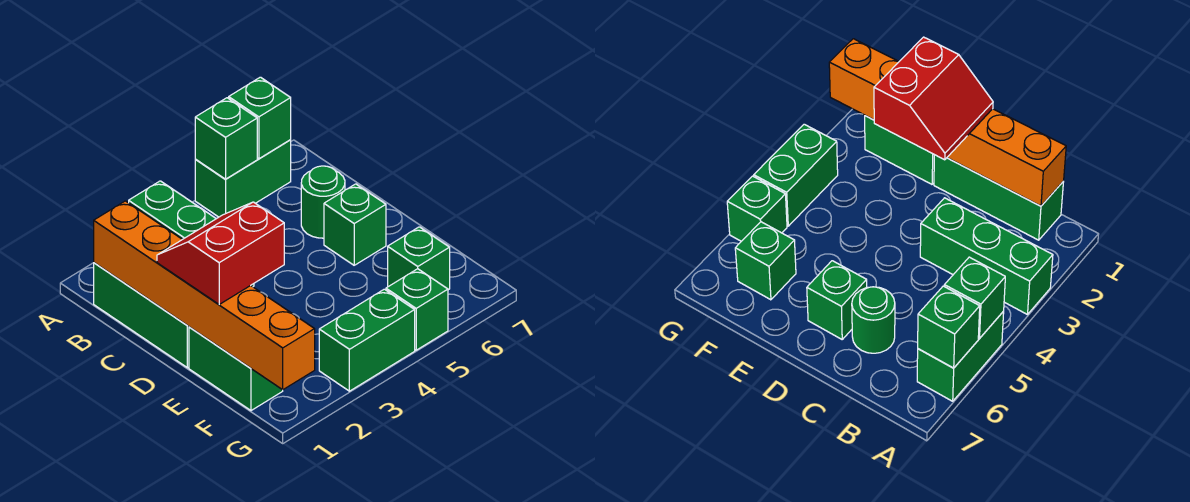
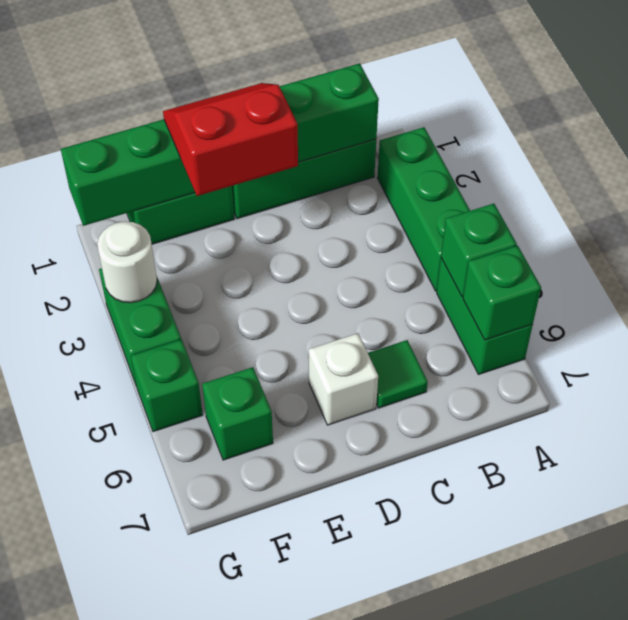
green 1x3 brick [129,181,254,287] -> green 1x3 brick turned to [377,127,470,291]
orange 1x6 brick [94,201,315,390] -> green 1x6 brick [61,63,379,226]
green 1x1 round brick [301,166,345,238] -> green 1x1 tile [368,340,428,408]
red 2x2 slope [157,202,284,304] -> red 2x2 slope turned to [163,83,298,196]
green 1x1 brick [324,184,386,265] -> white 1x1 brick [309,333,378,425]
none -> white 1x1 round brick [97,221,157,303]

